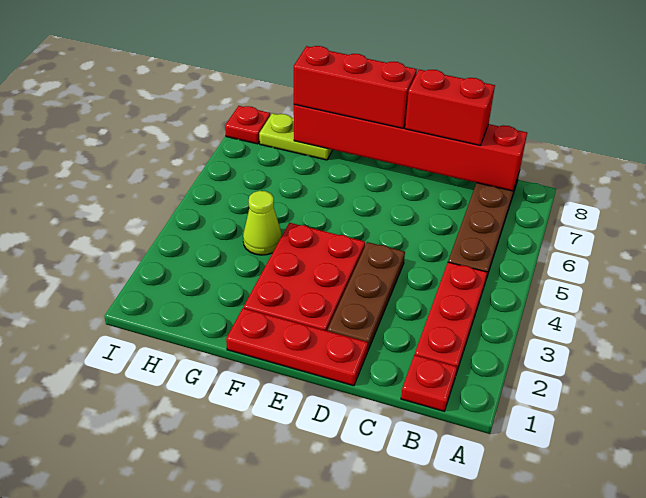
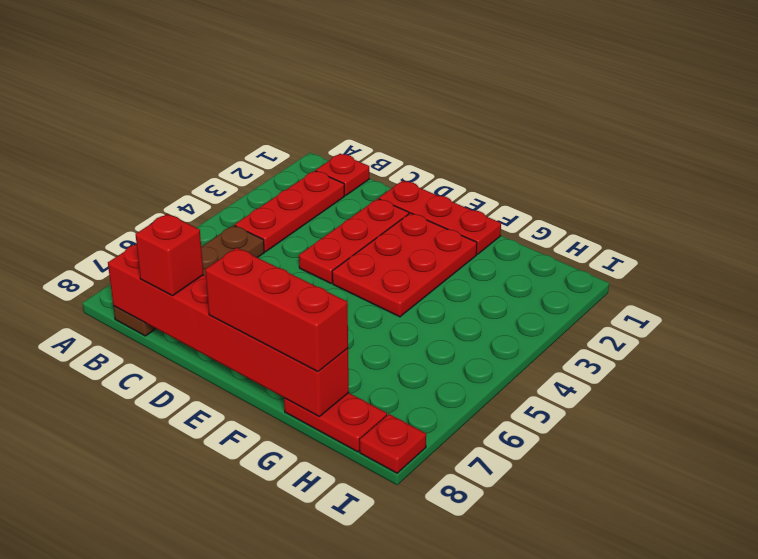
red 1x2 brick [405,70,495,145] -> red 1x1 brick [135,214,204,296]
brown 1x3 plate [327,242,405,352] -> red 1x3 plate [299,199,409,283]
lime 1x1 cone [243,191,282,255] -> none
lime 1x2 plate [259,113,332,160] -> red 1x2 plate [284,393,387,452]

